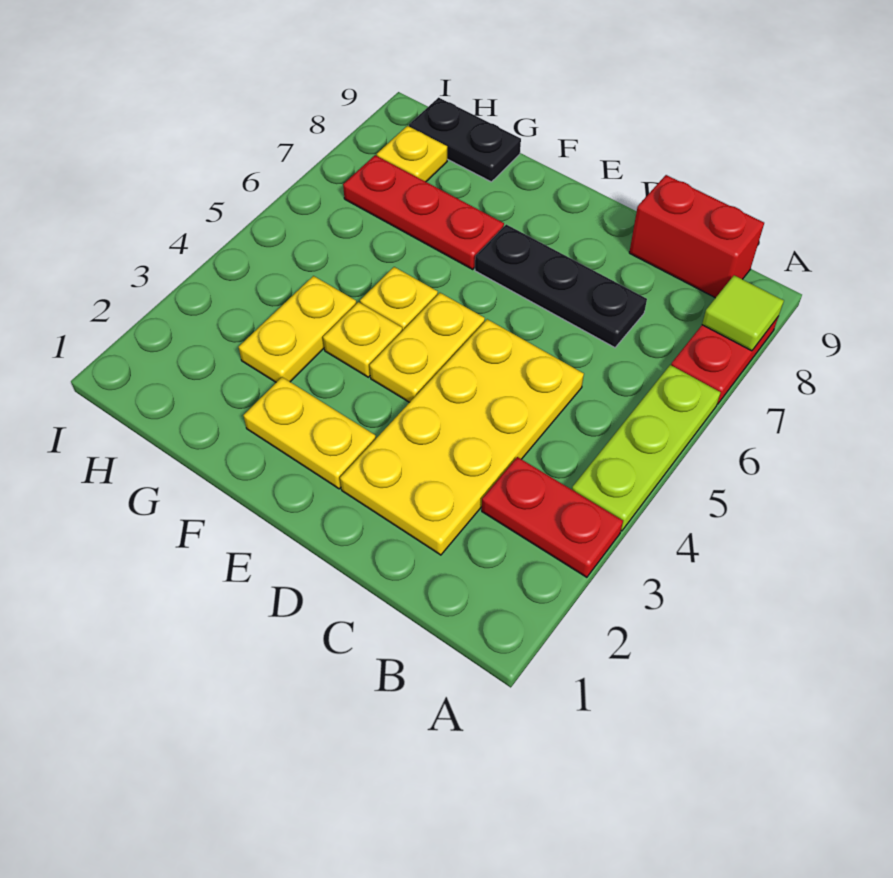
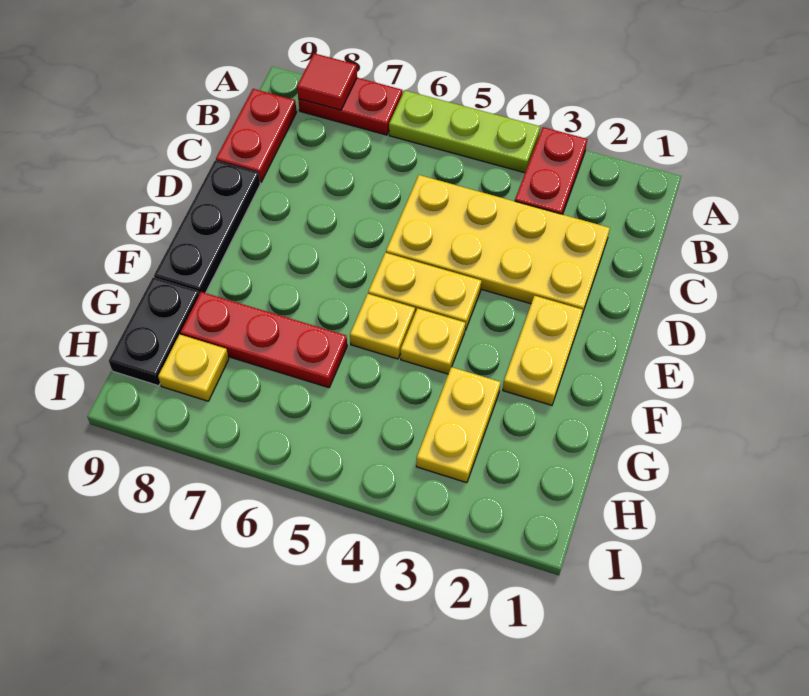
lime 1x1 tile [702,275,784,351] -> red 1x1 tile [297,53,357,110]
red 1x2 brick [629,175,764,298] -> red 1x2 plate [216,89,297,182]
black 1x3 plate [475,224,647,348] -> black 1x3 plate moved to [154,160,260,294]
red 1x3 plate [343,155,504,269] -> red 1x3 plate turned to [181,292,347,388]
yellow 1x2 plate [239,276,356,382] -> yellow 1x2 plate turned to [416,367,501,483]

